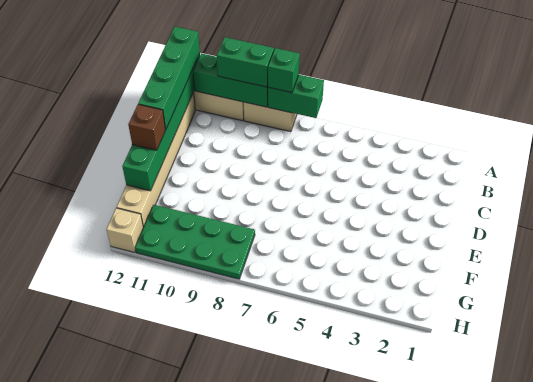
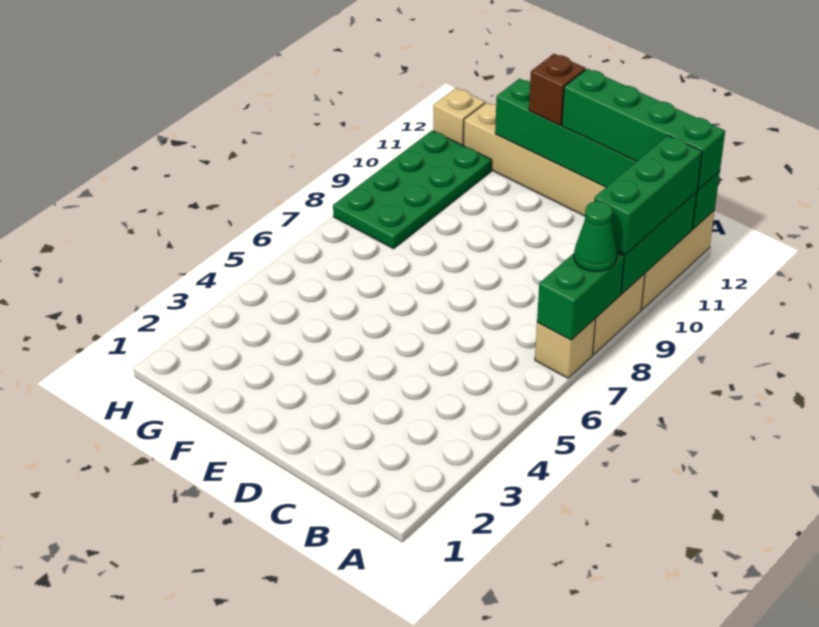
none -> tan 1x1 brick [535,319,595,378]
green 1x1 brick [268,48,300,93] -> green 1x1 cone [574,201,617,272]
green 1x2 brick [217,37,274,87] -> green 1x3 brick [594,135,702,255]

